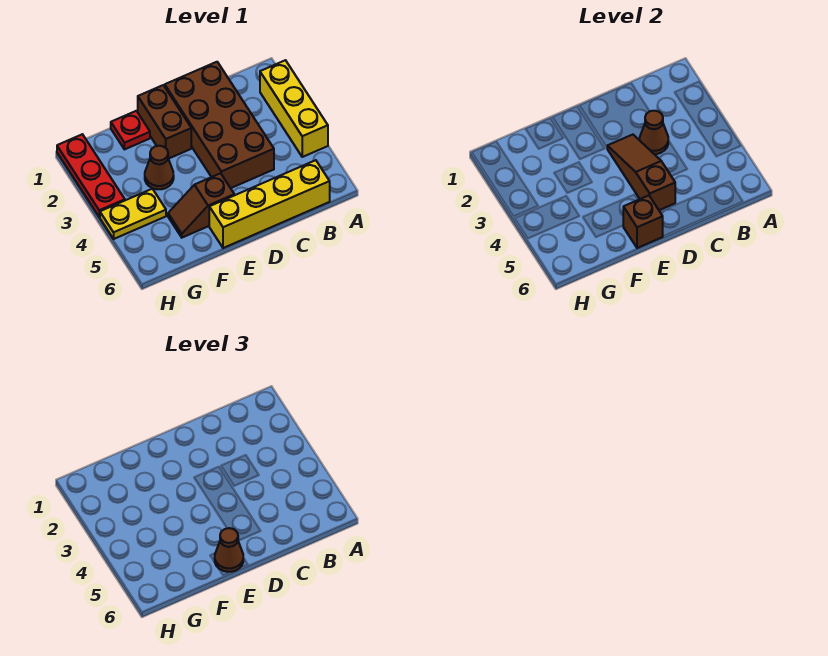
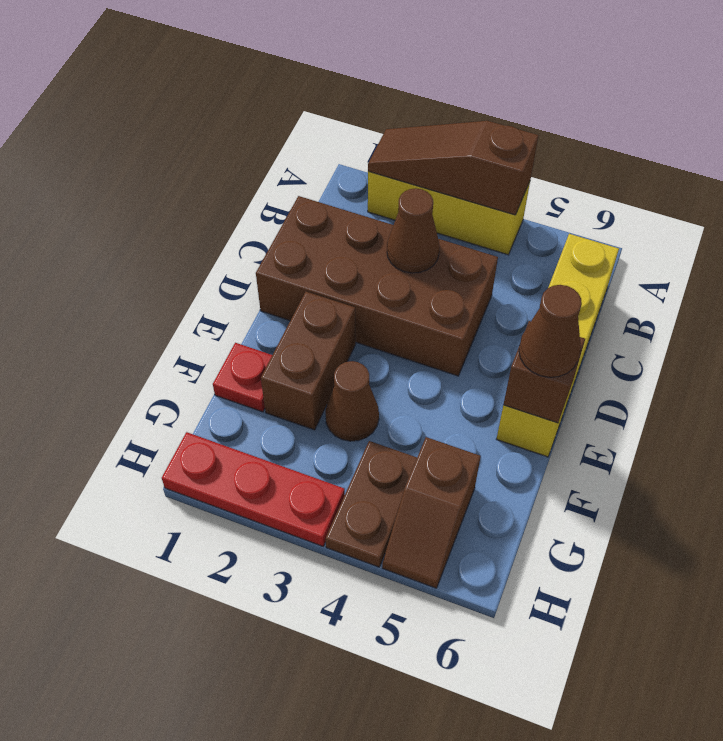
brown 1x3 slope [607,135,675,210] -> brown 1x3 slope moved to [368,121,539,215]
brown 1x2 brick [138,85,191,159] -> brown 1x2 brick turned to [261,292,356,430]
brown 1x2 slope [168,173,234,238] -> brown 1x2 slope moved to [382,437,481,588]
yellow 1x2 plate [100,189,166,239] -> brown 1x2 plate [326,441,417,567]

